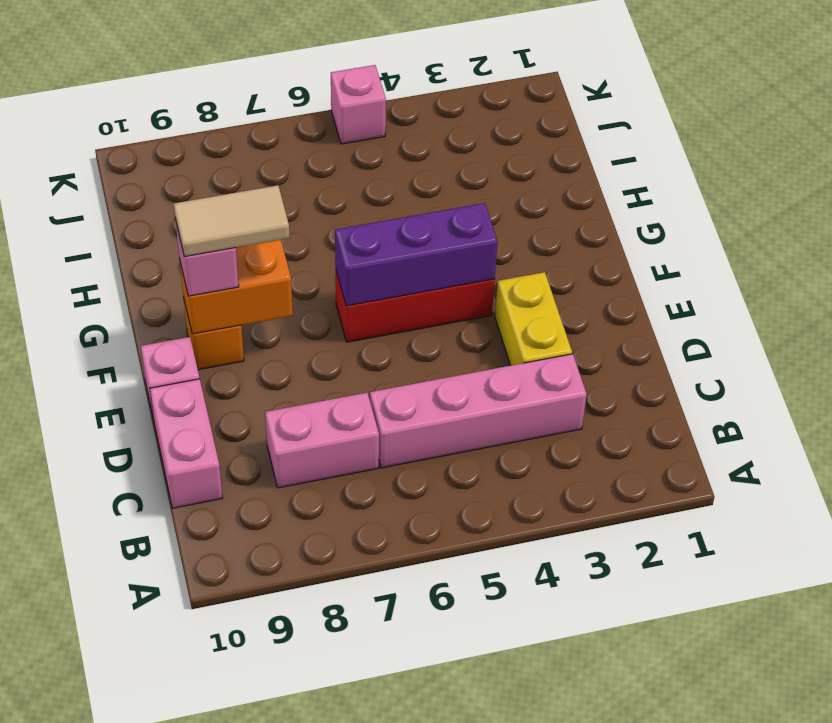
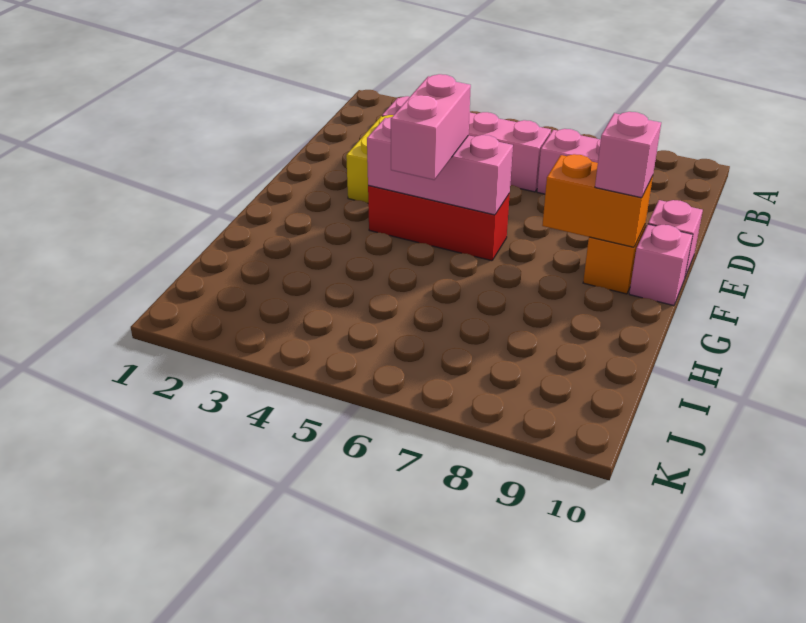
pink 1x2 brick [150,379,222,508] -> pink 1x2 brick moved to [391,74,471,180]
purple 1x3 brick [335,203,498,306] -> pink 1x3 brick [367,117,513,215]
tan 1x2 tile [174,185,290,257] -> none
pink 1x1 brick [331,65,386,144] -> pink 1x1 brick moved to [629,224,693,306]

